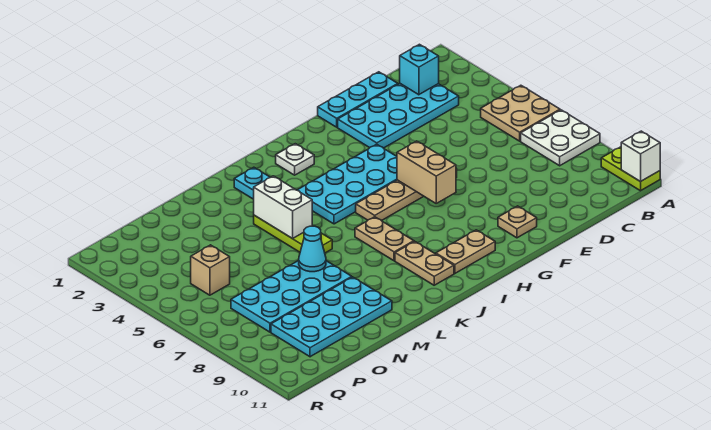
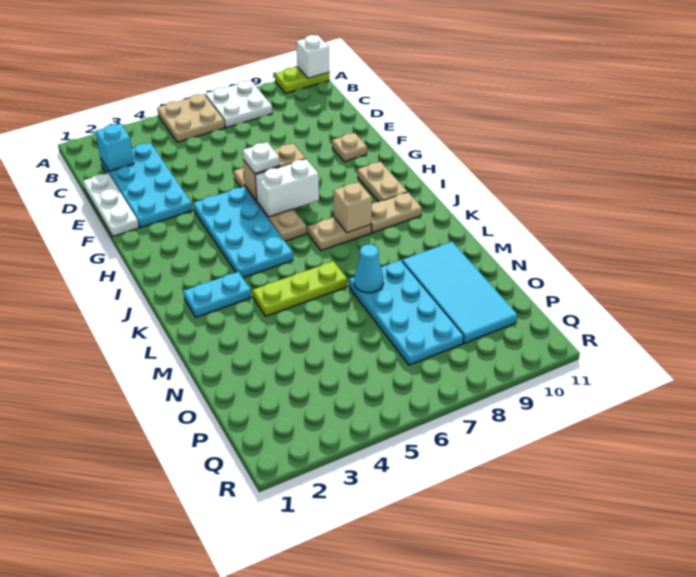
cyan 1x3 plate [318,72,398,127] -> white 1x3 plate [83,173,139,236]
white 1x1 plate [276,144,314,175] -> white 1x1 plate moved to [243,142,280,174]
white 1x2 brick [254,176,312,239] -> white 1x2 brick moved to [255,159,319,217]
cyan 2x4 plate [271,277,392,357] -> cyan 2x4 tile [402,242,517,343]
tan 1x1 brick [191,245,230,295] -> tan 1x1 brick moved to [334,182,372,233]

